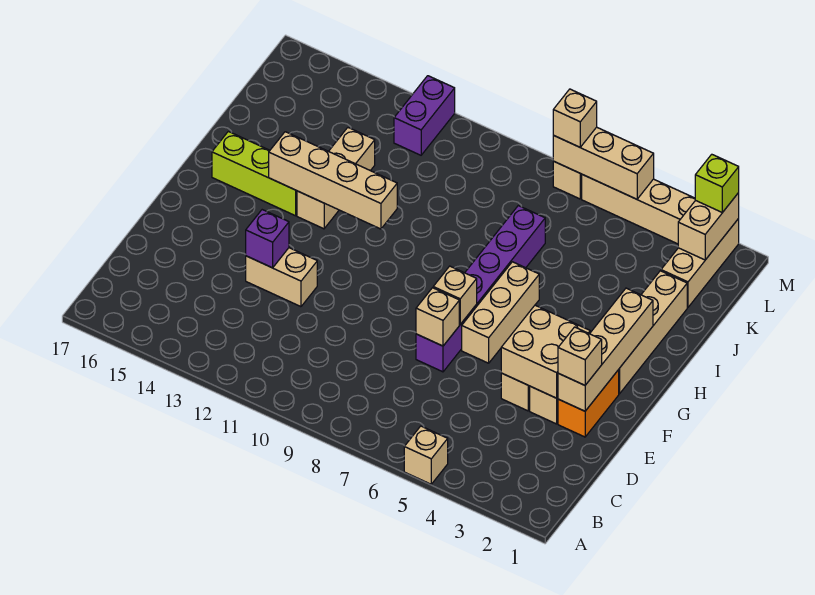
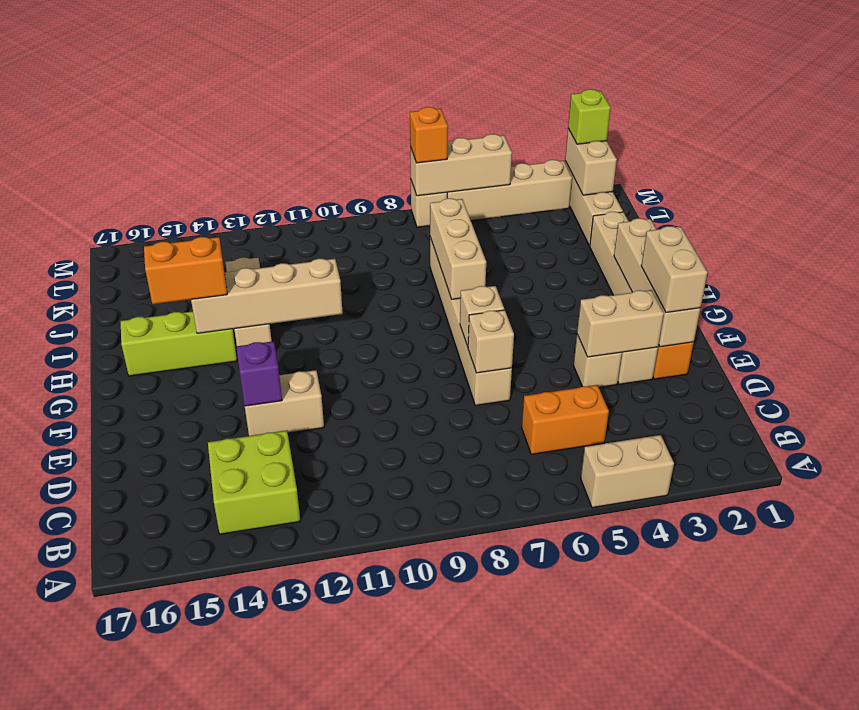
tan 1x1 brick [404,426,448,484] -> tan 1x2 brick [581,435,674,508]
none -> lime 2x2 brick [208,431,300,534]
none -> orange 1x2 brick [522,385,609,454]
tan 1x1 brick [558,327,602,385] -> tan 1x2 brick [641,226,708,312]
tan 2x2 brick [501,305,590,398] -> tan 1x2 brick [577,290,664,357]
purple 1x6 brick [416,206,545,372] -> tan 1x6 brick [430,237,512,405]
tan 1x3 brick [462,262,539,363] -> tan 1x3 brick moved to [430,198,486,299]
none -> orange 1x2 brick [144,237,227,304]
purple 1x2 brick [394,76,455,155] -> none
tan 1x1 brick [553,89,597,147] -> orange 1x1 brick [410,107,448,163]

